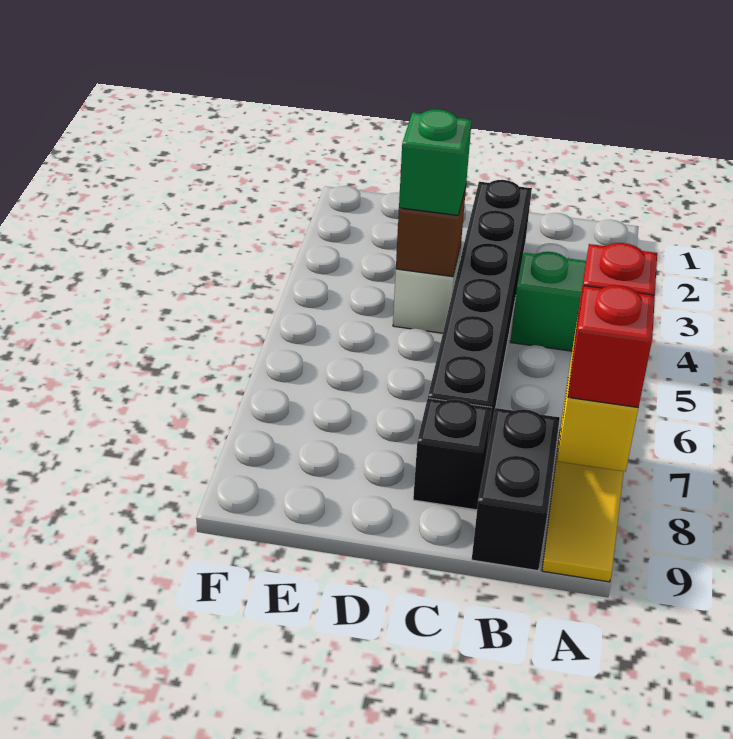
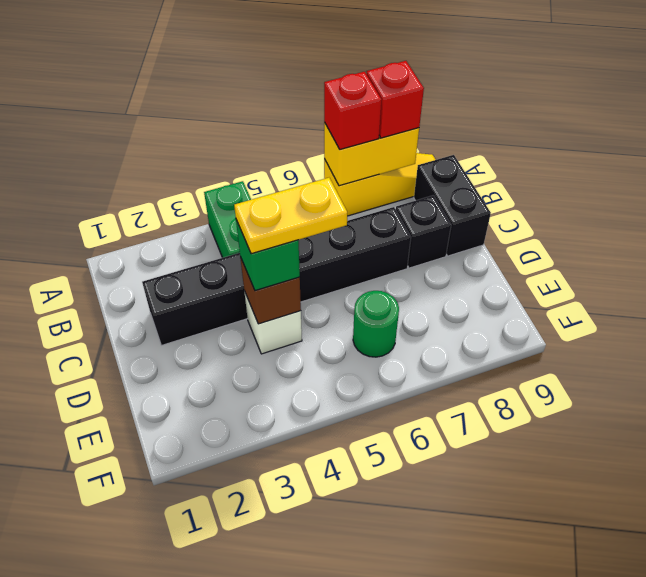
black 1x2 brick [472,408,560,571] -> black 1x2 brick turned to [414,155,491,256]
none -> yellow 1x2 plate [234,178,347,254]
none -> green 1x1 round brick [353,291,399,357]

